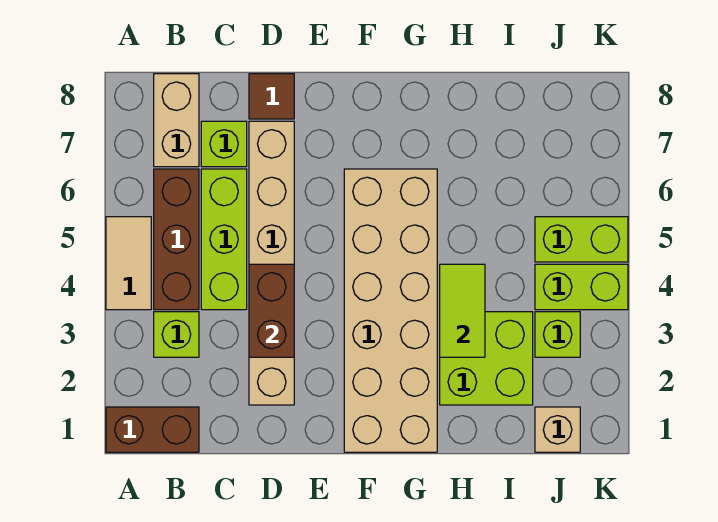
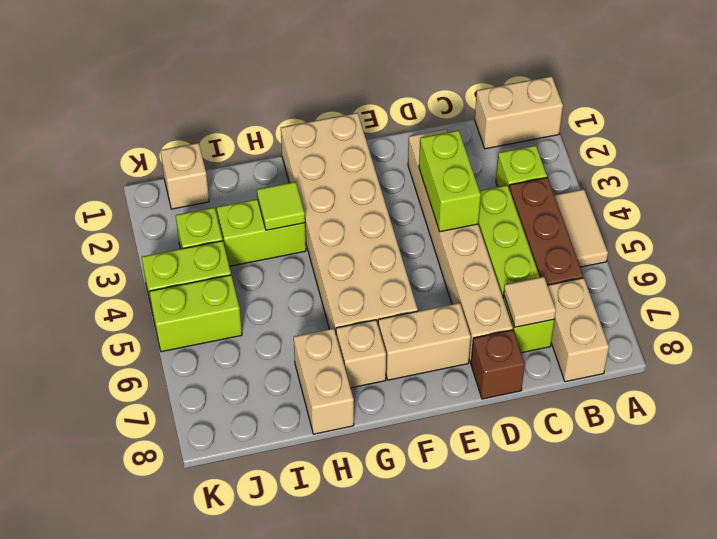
brown 1x2 brick [106,407,199,452] -> tan 1x2 brick [475,76,563,149]
none -> tan 1x1 tile [504,277,556,327]
brown 1x2 brick [249,264,294,357] -> lime 1x2 brick [419,130,481,232]
brown 1x1 tile [249,74,294,119] -> brown 1x1 brick [471,330,525,399]
none -> tan 1x2 brick [378,303,471,380]
none -> tan 1x1 brick [336,320,386,388]
lime 2x2 brick [440,312,533,405] -> lime 1x2 brick [217,199,306,266]
lime 1x2 tile [440,264,485,357] -> lime 1x1 tile [257,182,305,230]
none -> tan 1x2 brick [294,328,354,434]

